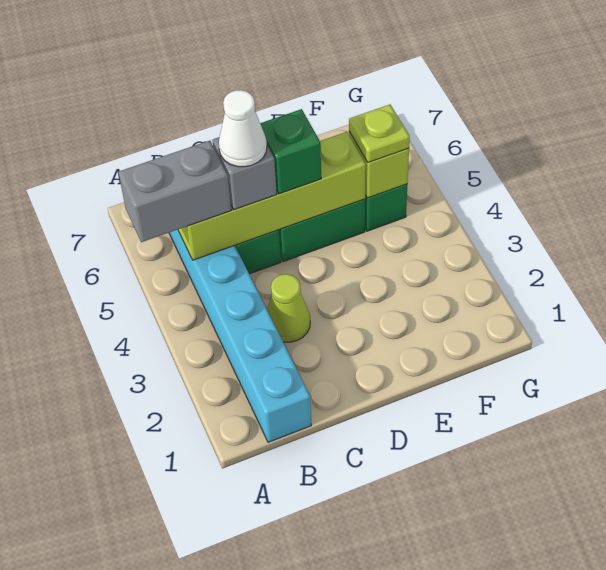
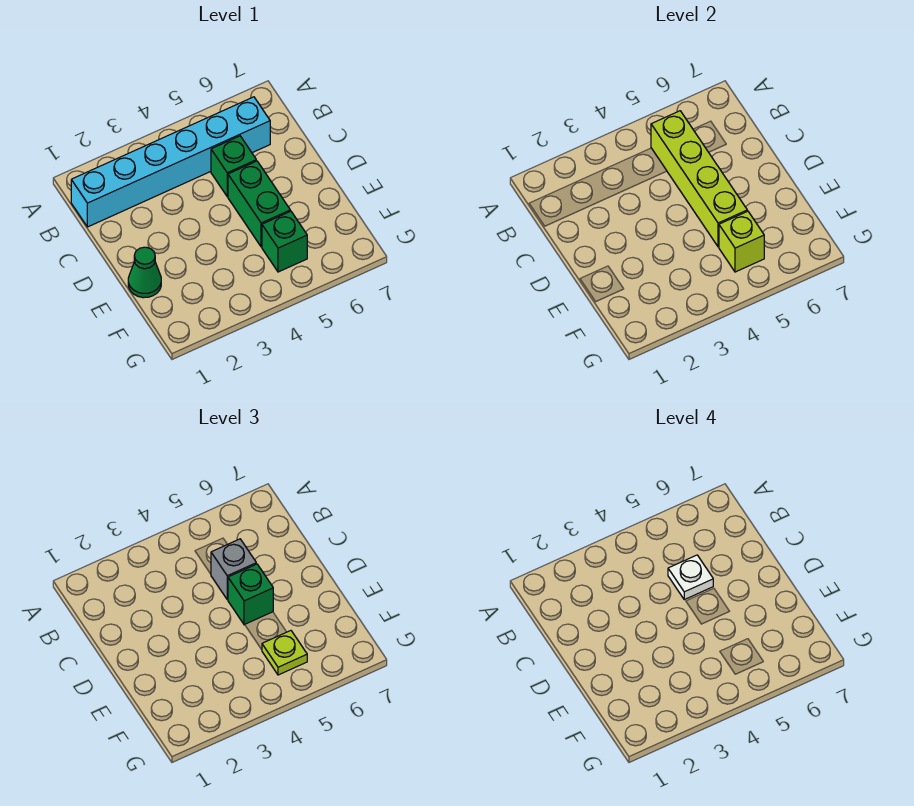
grey 1x2 brick [119,141,231,242] -> none
lime 1x1 cone [267,274,310,342] -> none
white 1x1 cone [219,90,267,167] -> white 1x1 plate [668,555,713,600]
none -> green 1x1 cone [128,247,161,298]

